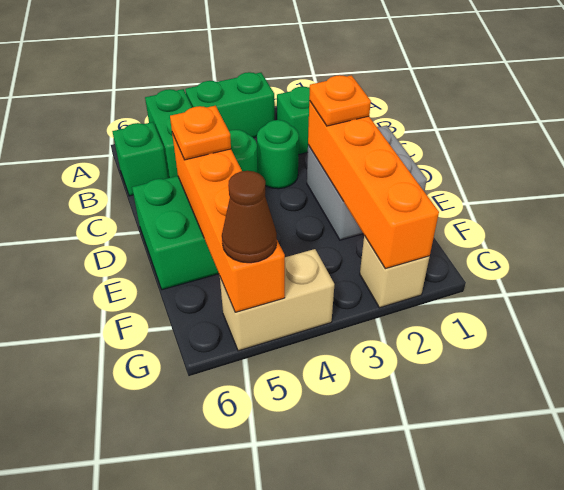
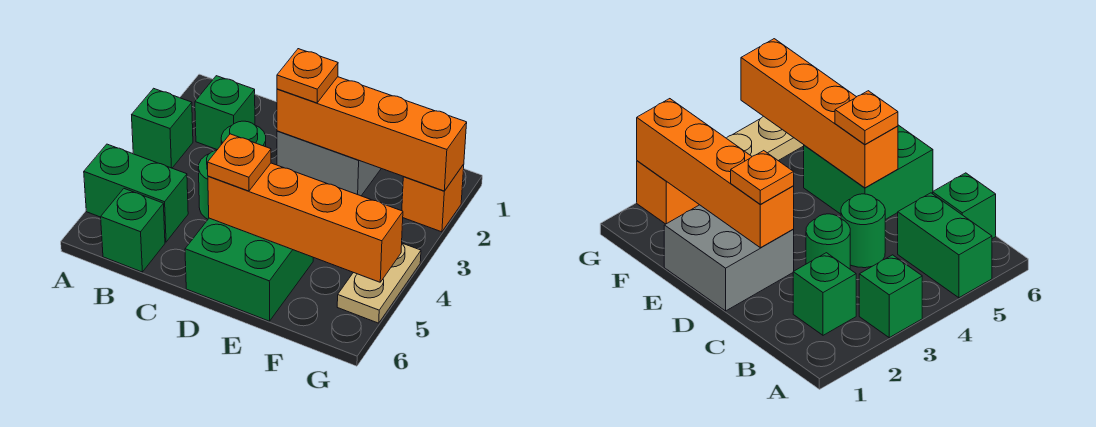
green 1x2 brick [185,72,275,138] -> green 1x1 brick [132,88,193,168]
tan 1x1 brick [360,236,430,308] -> orange 1x1 brick [402,164,464,232]
tan 1x2 brick [220,249,335,351] -> tan 1x2 plate [337,243,421,323]
brown 1x1 cone [222,171,277,263] -> none

